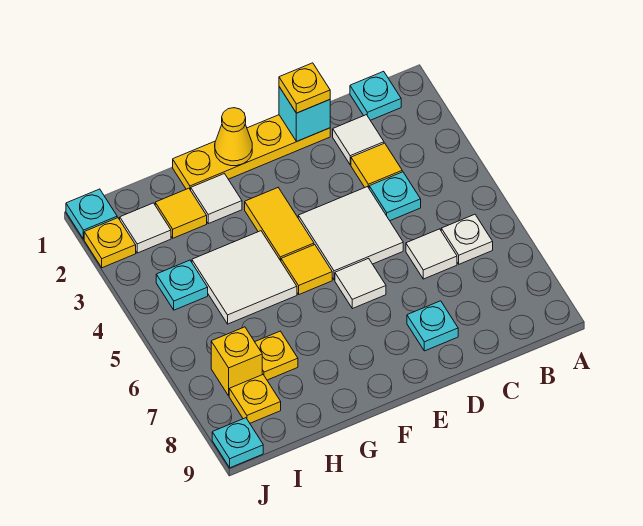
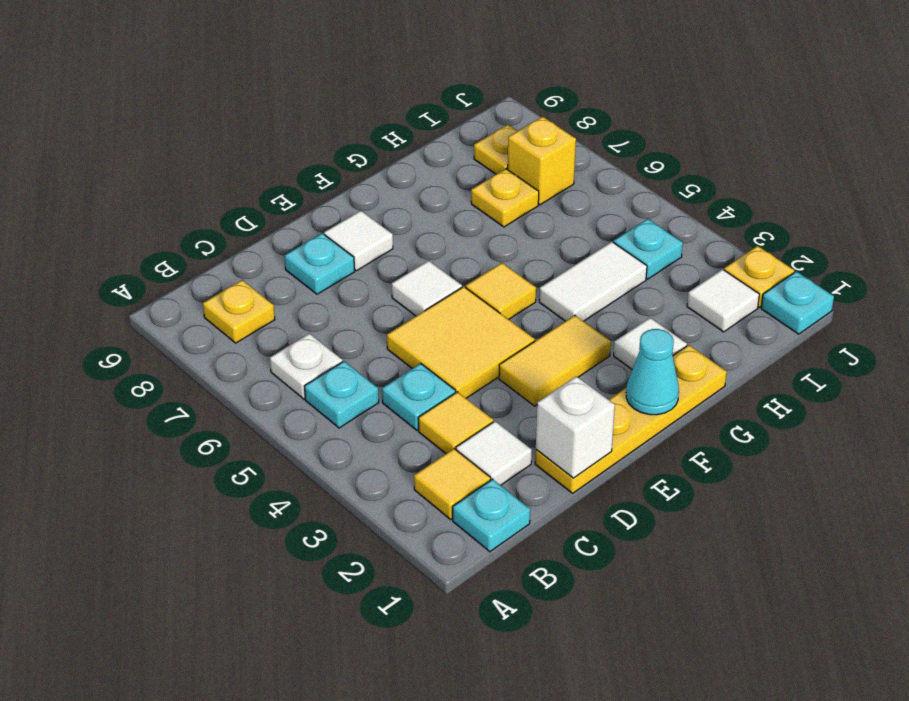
white 1x1 tile [406,229,457,279] -> white 1x1 tile moved to [324,211,393,271]
cyan 1x1 brick [279,87,330,141] -> white 1x1 brick [536,376,615,478]
yellow 1x1 plate [279,63,330,113] -> yellow 1x1 plate moved to [203,280,275,343]
white 2x2 tile [298,187,403,280] -> yellow 2x2 tile [387,287,535,398]
yellow 1x1 cone [215,108,252,166] -> cyan 1x1 cone [626,329,679,415]
yellow 1x2 tile [245,188,314,261] -> yellow 1x2 tile turned to [499,315,611,406]
white 2x2 tile [192,231,297,324] -> white 1x2 tile [539,242,647,321]
yellow 1x1 tile [155,188,207,238] -> yellow 1x1 tile moved to [414,449,491,519]
cyan 1x1 plate [212,418,263,468] -> cyan 1x1 plate moved to [305,361,379,428]

